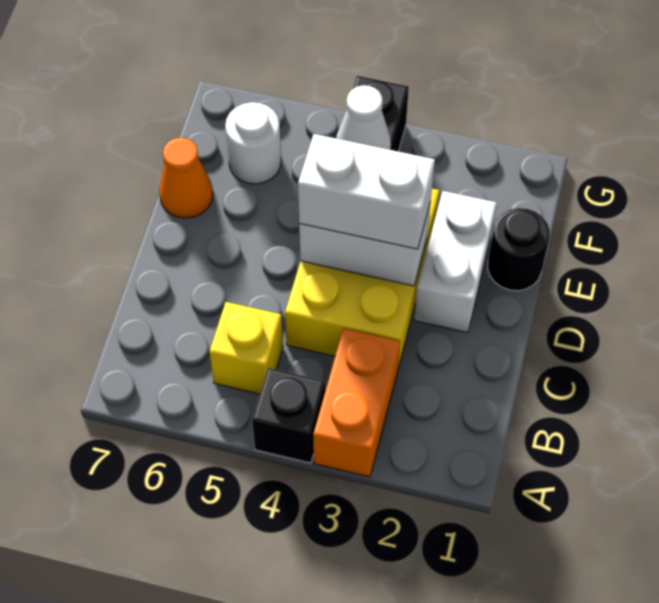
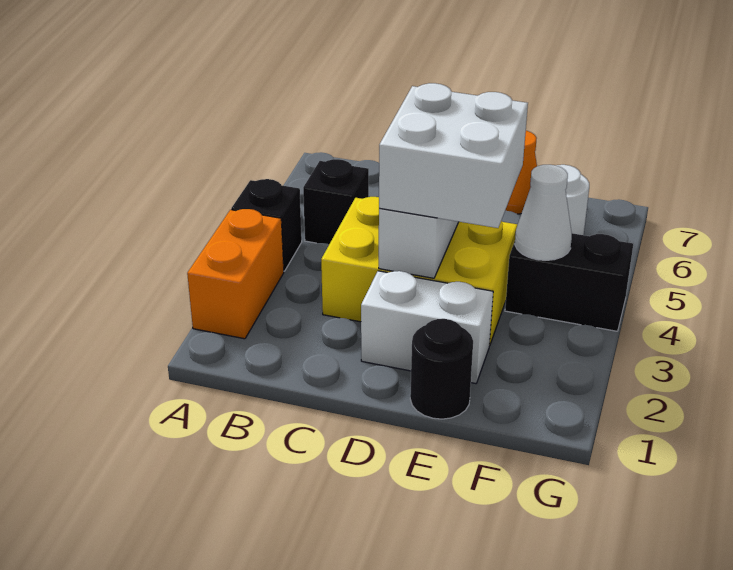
orange 1x2 brick [313,328,400,477] -> orange 1x2 brick turned to [187,209,284,339]
yellow 1x1 brick [209,302,283,394] -> black 1x1 brick [303,159,369,244]
white 1x2 brick [298,134,435,249] -> white 2x2 brick [379,83,528,228]

